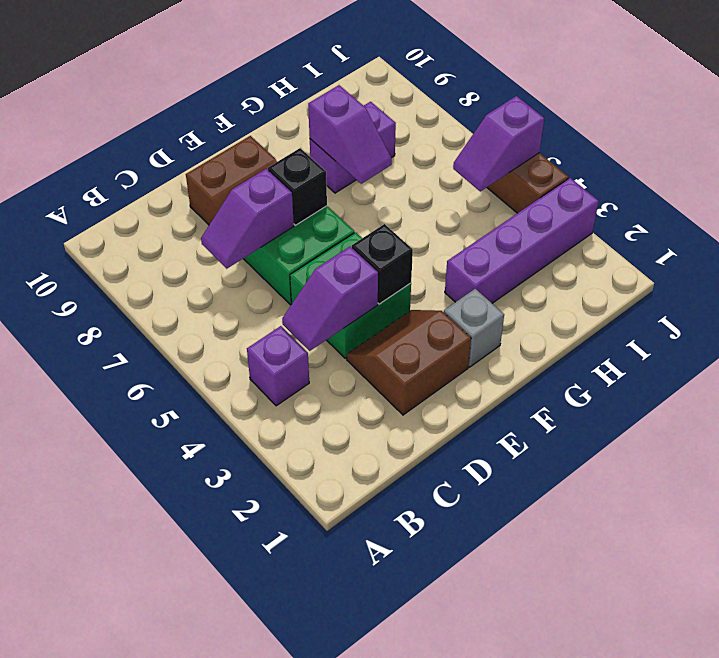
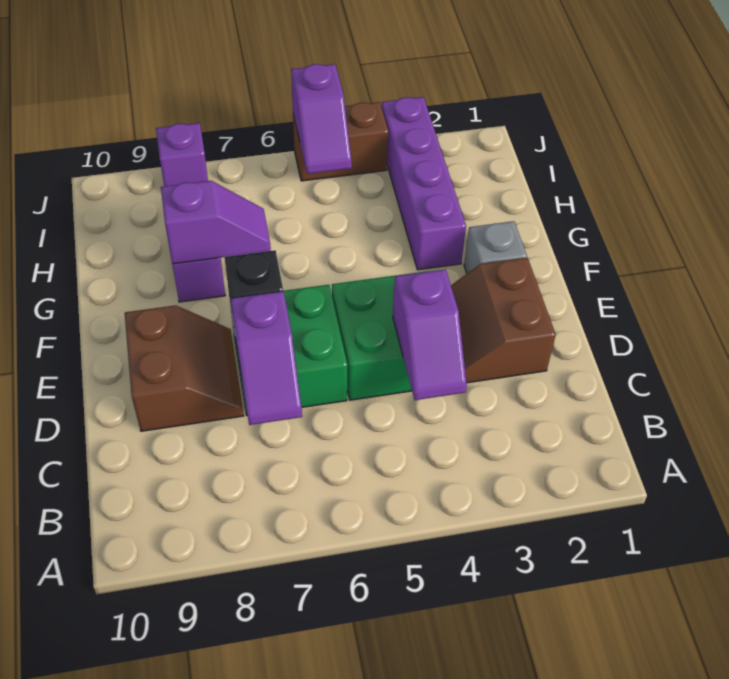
purple 1x1 brick [247,326,309,406] -> purple 1x1 brick moved to [156,123,208,186]
black 1x1 brick [352,224,413,304] -> none

